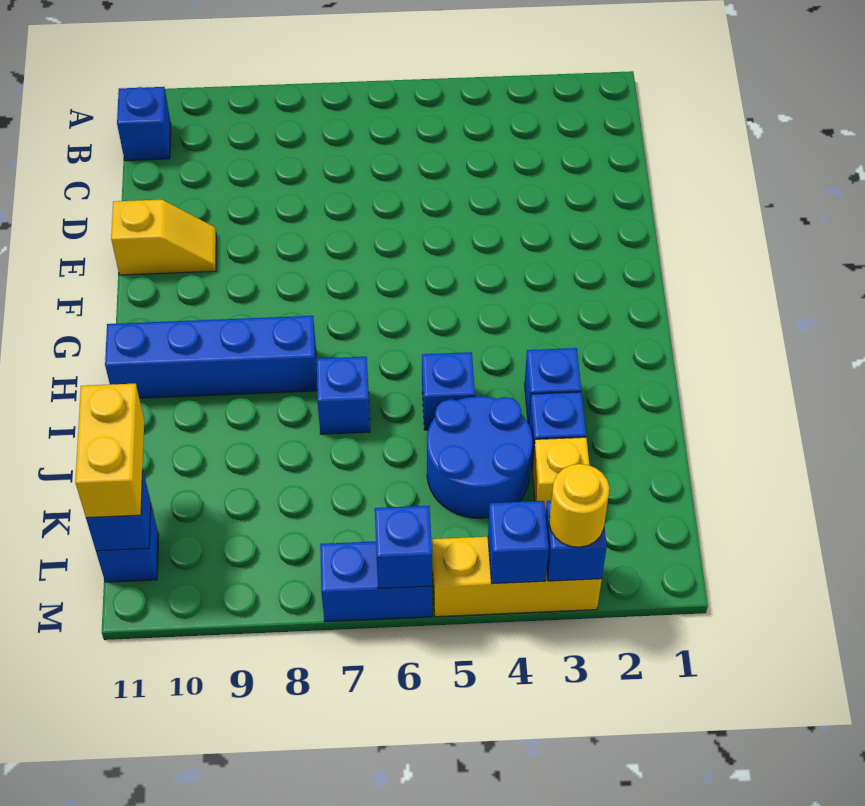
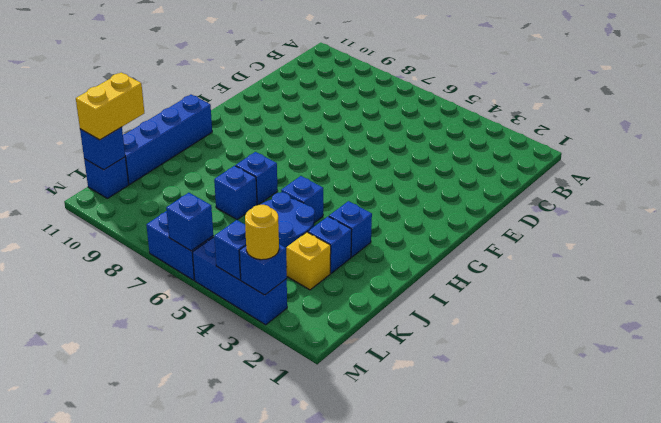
blue 1x1 brick [117,87,171,161] -> blue 1x1 brick moved to [214,166,257,220]
yellow 1x2 slope [111,200,216,275] -> none
blue 1x4 brick [105,316,317,398] -> blue 1x4 brick turned to [123,95,212,184]
yellow 1x3 brick [432,537,602,617] -> blue 1x3 brick [192,237,287,325]

